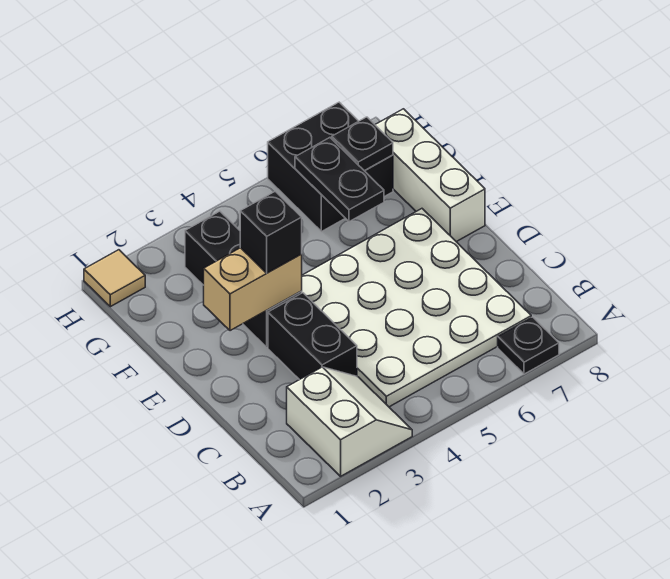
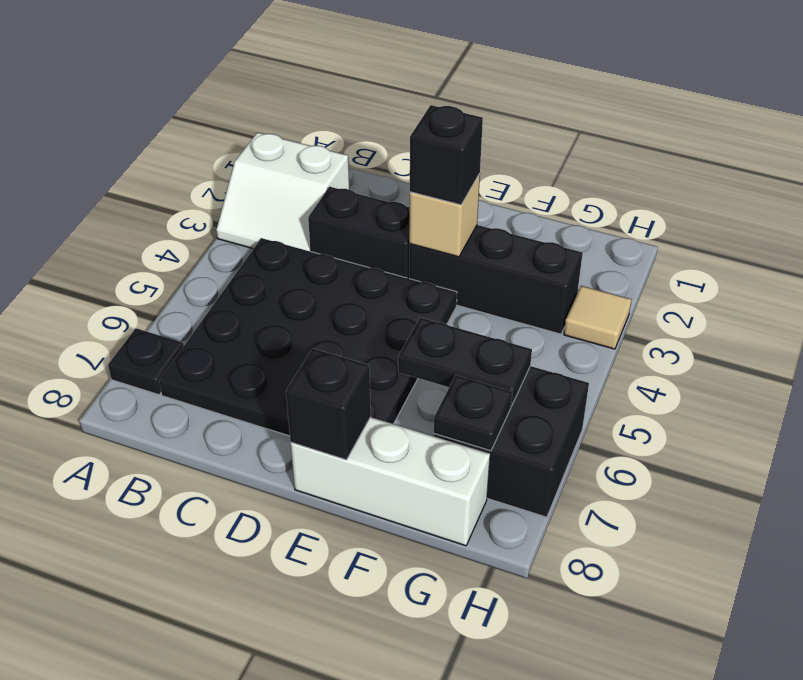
white 4x4 plate [301,209,531,407] -> black 4x4 plate [159,238,457,436]
tan 1x2 brick [204,248,302,331] -> tan 1x1 brick [409,174,480,257]
none -> black 1x1 brick [286,348,371,460]
tan 1x1 tile [84,250,145,307] -> tan 1x1 tile moved to [564,286,632,349]

